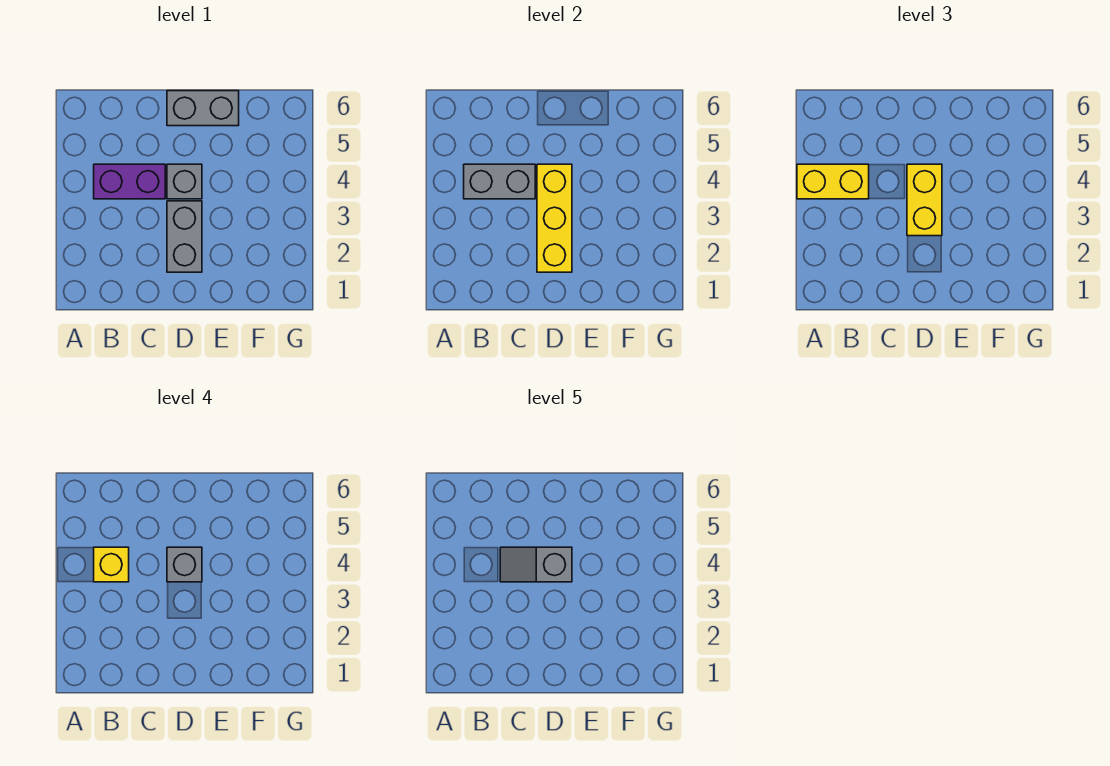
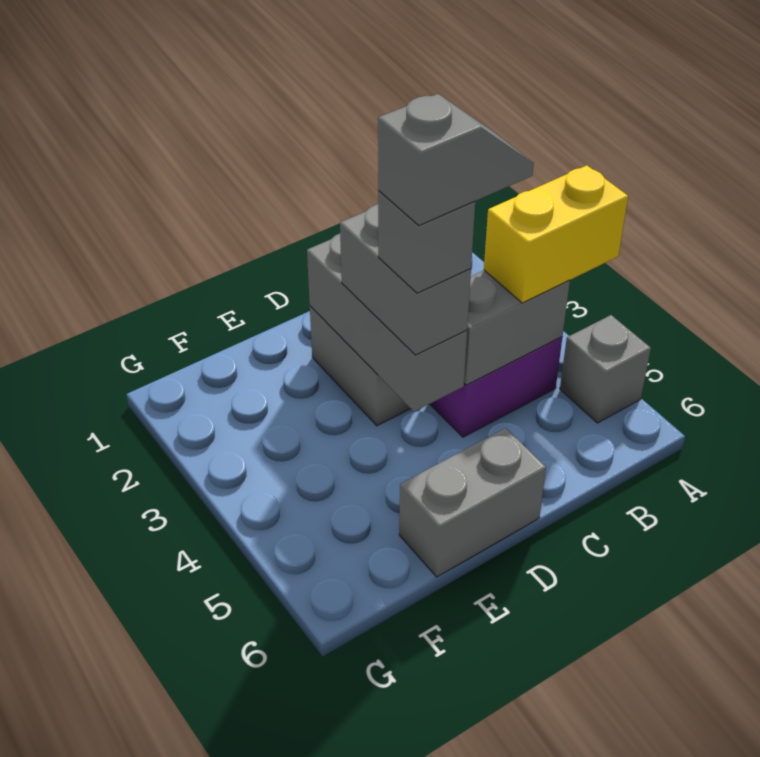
yellow 1x1 brick [94,547,129,582] -> none
yellow 1x3 brick [537,164,572,272] -> grey 1x3 brick [307,234,467,412]
yellow 1x2 brick [907,164,942,236] -> grey 1x2 brick [340,204,471,355]
grey 1x1 brick [167,164,202,199] -> grey 1x1 brick moved to [560,315,651,423]

